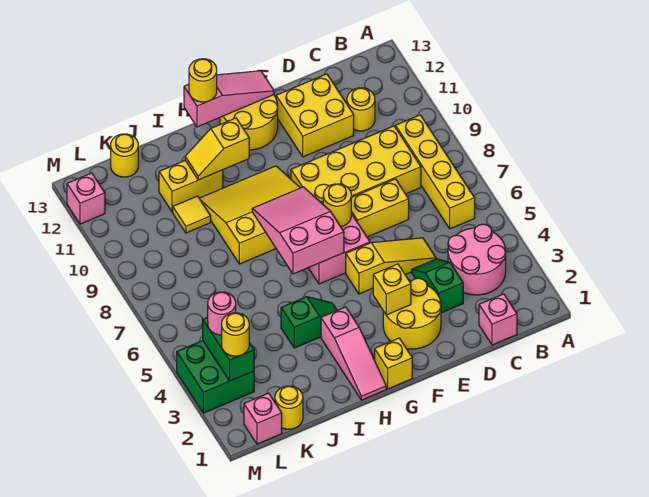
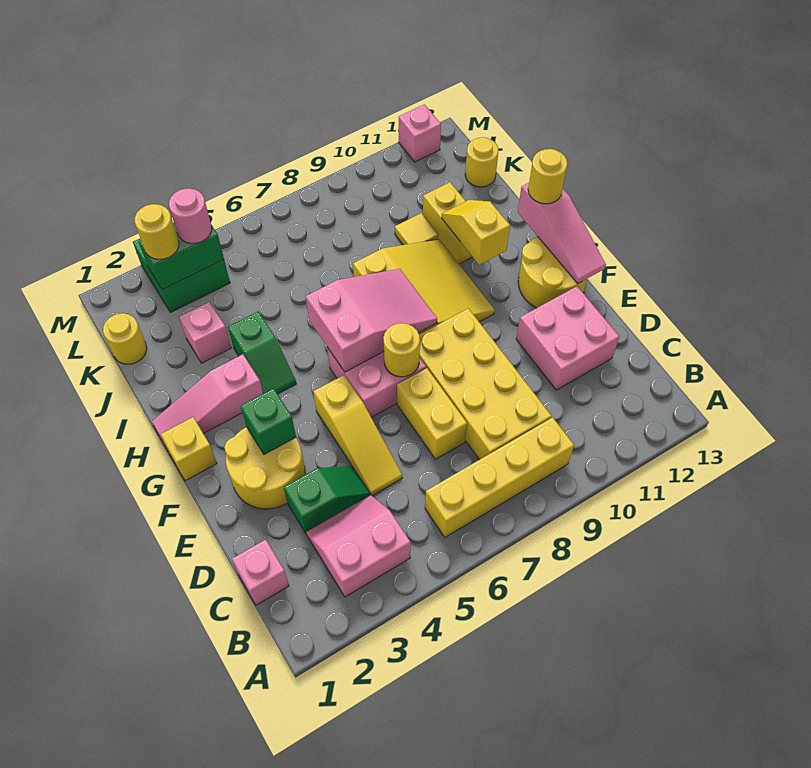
pink 2x2 round brick [448,224,506,295] -> pink 2x2 slope [306,495,411,597]
yellow 1x1 round brick [347,88,375,131] -> none
yellow 2x2 brick [276,74,354,157] -> pink 2x2 brick [516,286,619,390]
yellow 1x1 brick [373,264,411,315] -> green 1x1 brick [241,388,296,454]
pink 1x1 brick [244,393,282,444] -> pink 1x1 brick moved to [179,302,231,363]

